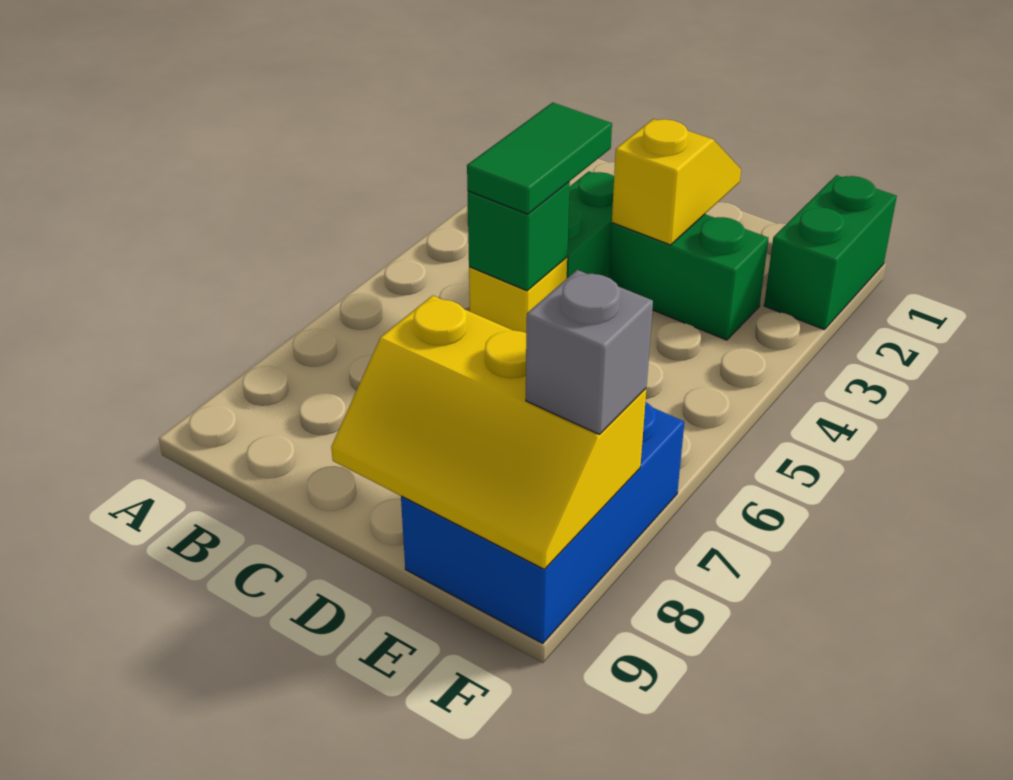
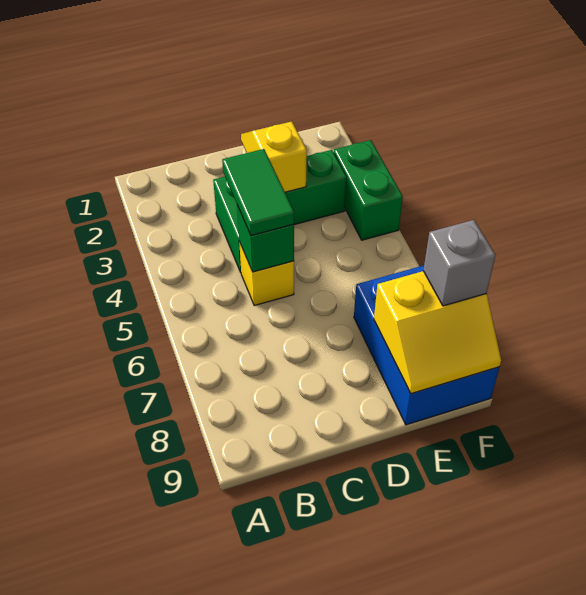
yellow 2x3 slope [331,295,646,569] -> yellow 2x2 slope [374,271,501,394]
green 1x2 brick [764,175,897,330] -> green 1x2 brick moved to [334,140,403,240]

